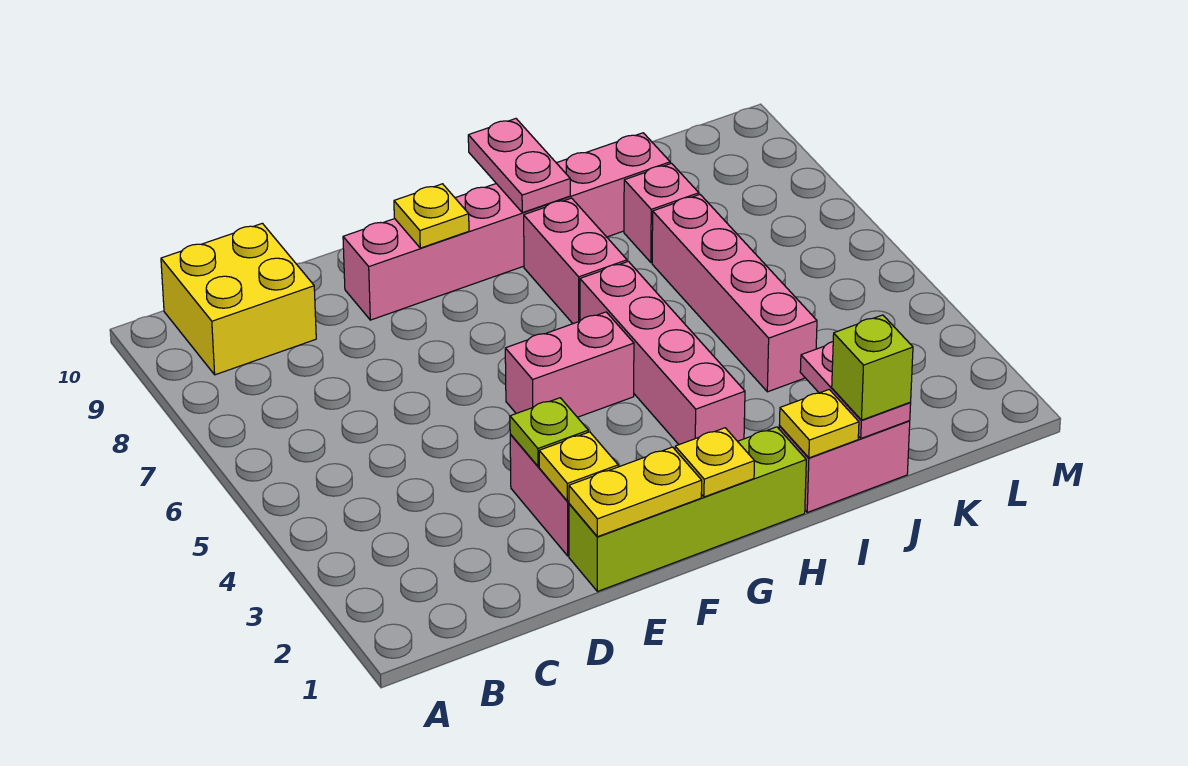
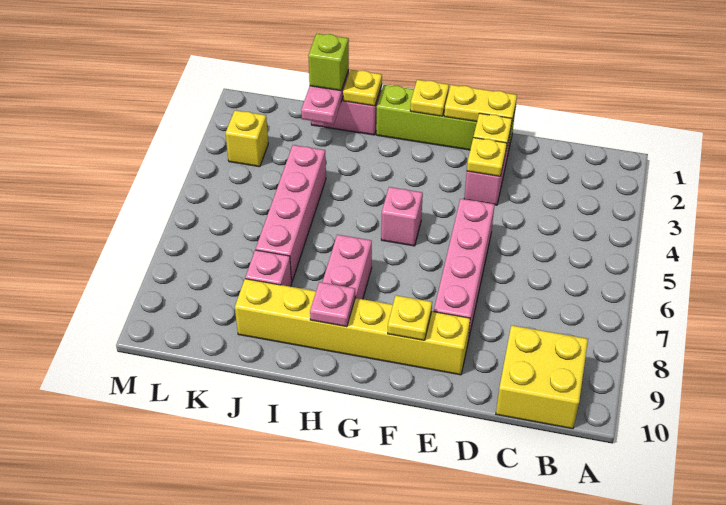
lime 1x1 plate [510,398,588,466] -> yellow 1x1 plate [467,138,507,176]
pink 1x6 brick [343,133,670,320] -> yellow 1x6 brick [235,279,470,375]
pink 1x2 brick [505,312,634,417] -> pink 1x1 brick [381,187,423,246]
pink 1x4 brick [580,261,745,445] -> pink 1x4 brick moved to [434,199,495,341]
pink 1x2 plate [468,119,570,213] -> pink 1x1 plate [310,282,355,327]
none -> yellow 1x1 brick [226,110,268,167]

